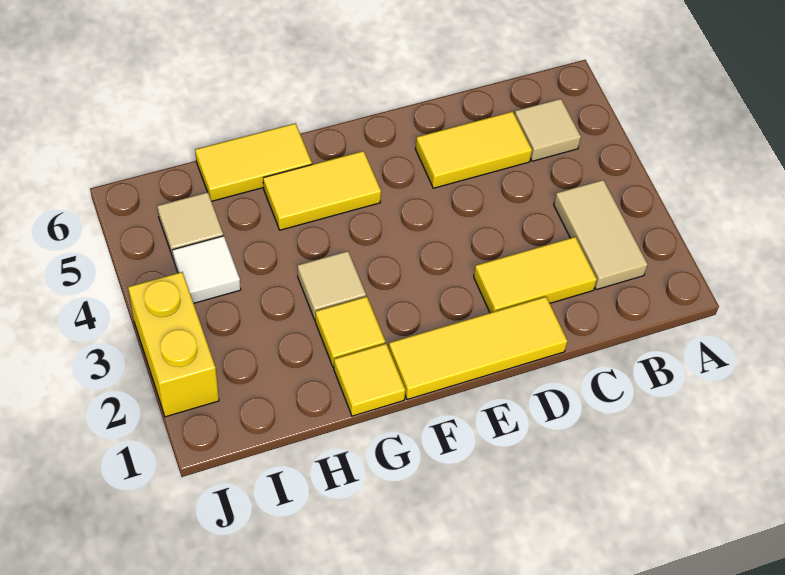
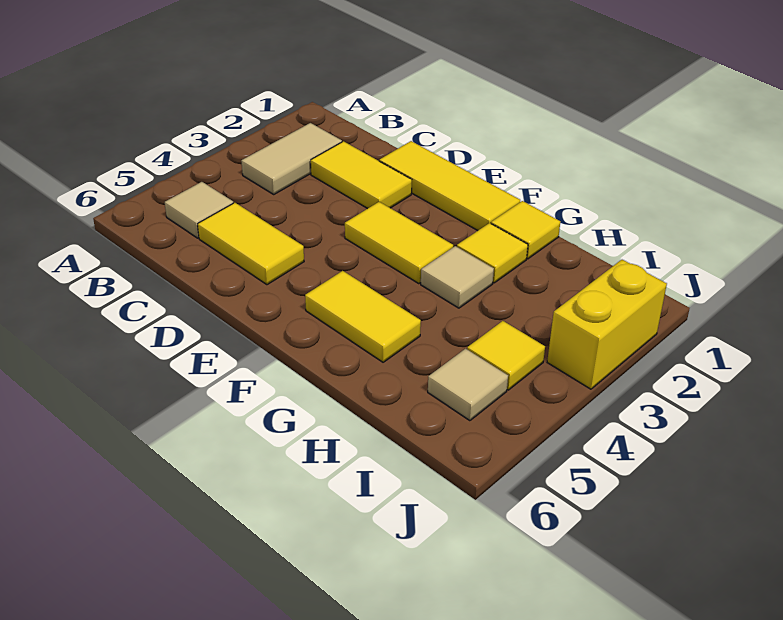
yellow 1x2 tile [195,123,312,201] -> yellow 1x2 tile moved to [345,202,453,283]
white 1x1 tile [173,236,241,303] -> yellow 1x1 tile [467,321,545,390]

